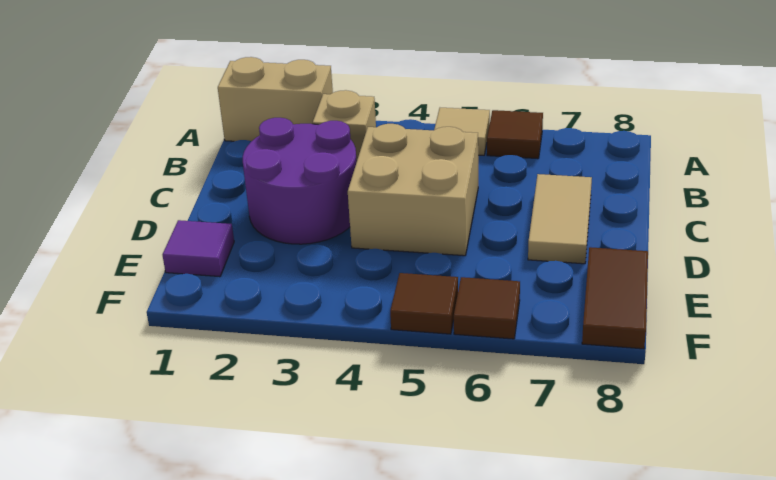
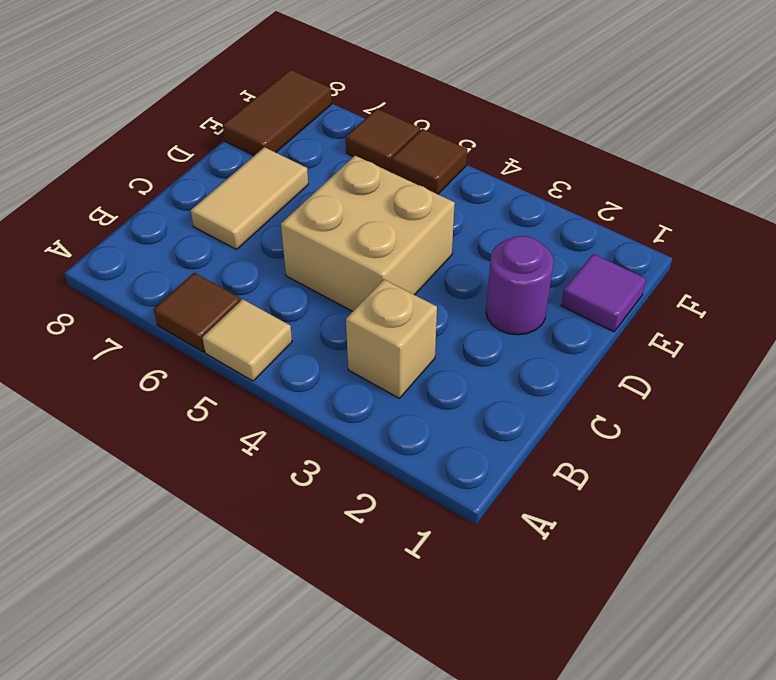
tan 1x2 brick [218,57,333,141] -> none
purple 2x2 round brick [243,118,357,244] -> purple 1x1 round brick [486,236,554,335]

